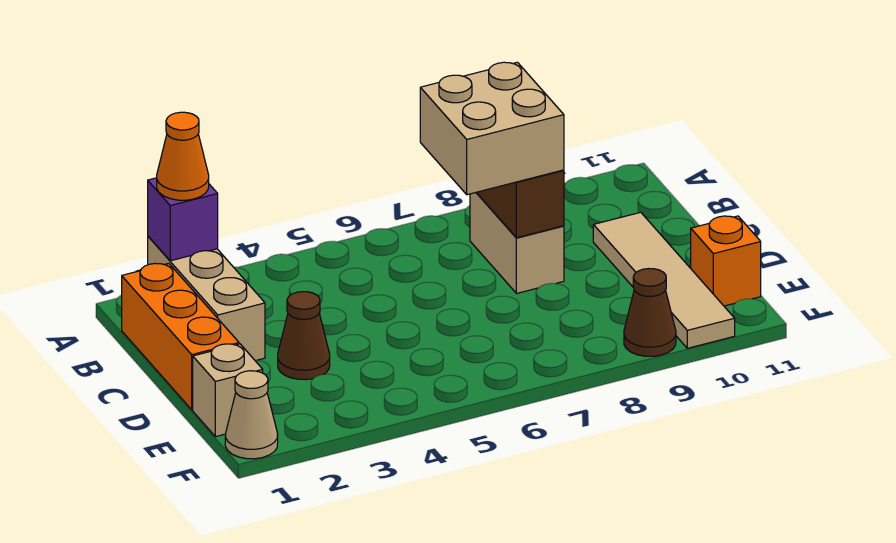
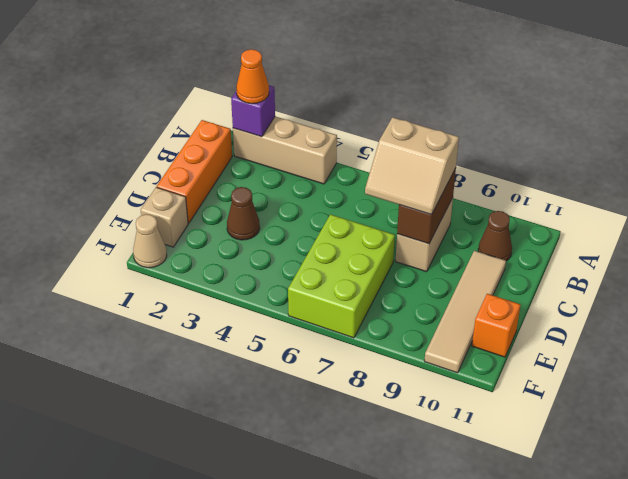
tan 1x3 brick [148,236,265,360] -> tan 1x3 brick turned to [233,116,337,184]
tan 2x2 brick [420,62,564,195] -> tan 2x2 slope [365,117,459,215]
none -> lime 2x3 brick [288,214,395,338]
brown 1x1 cone [624,269,676,356] -> brown 1x1 cone moved to [478,211,512,261]

